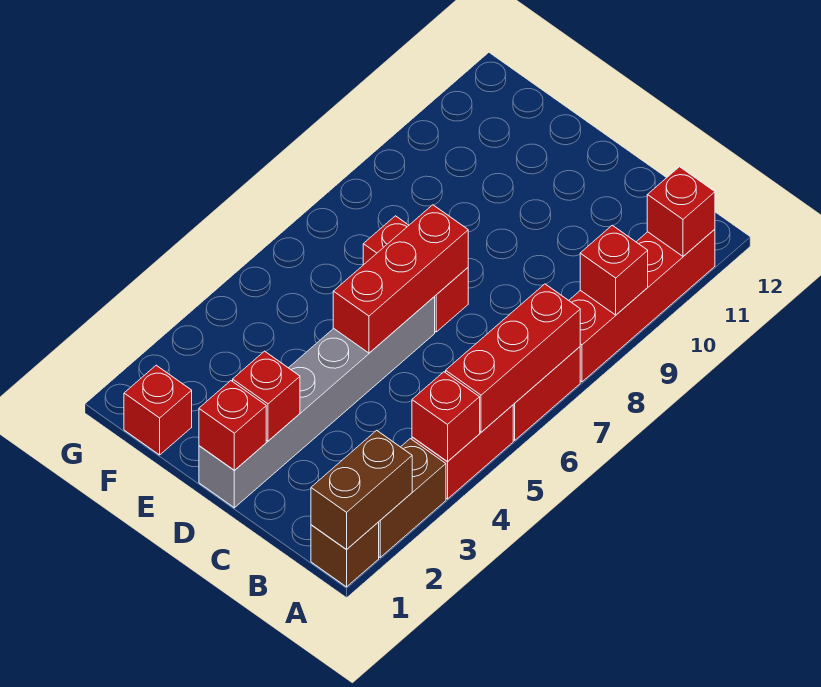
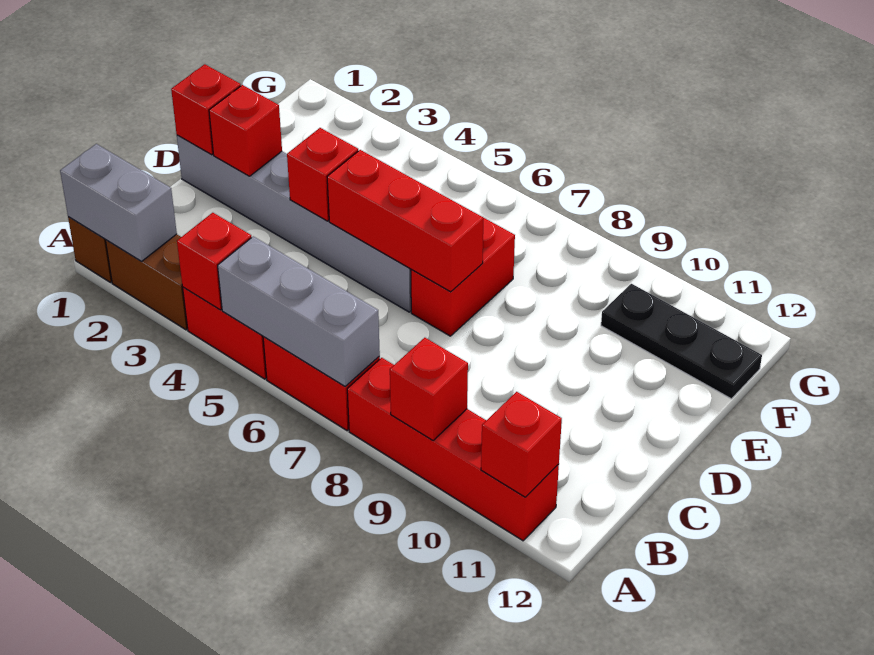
brown 1x2 brick [311,430,412,550] -> grey 1x2 brick [60,144,177,261]
red 1x3 brick [446,284,580,432] -> grey 1x3 brick [218,236,380,386]
red 1x1 brick [124,365,192,455] -> red 1x1 brick moved to [287,128,358,221]
none -> black 1x3 plate [601,284,762,399]

